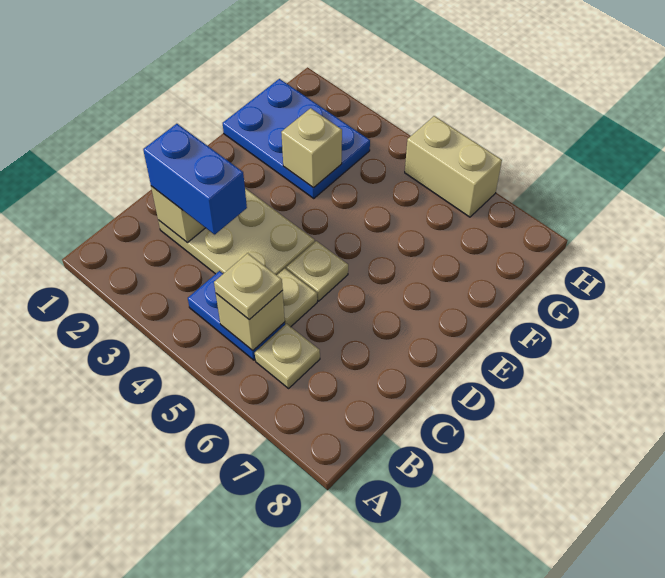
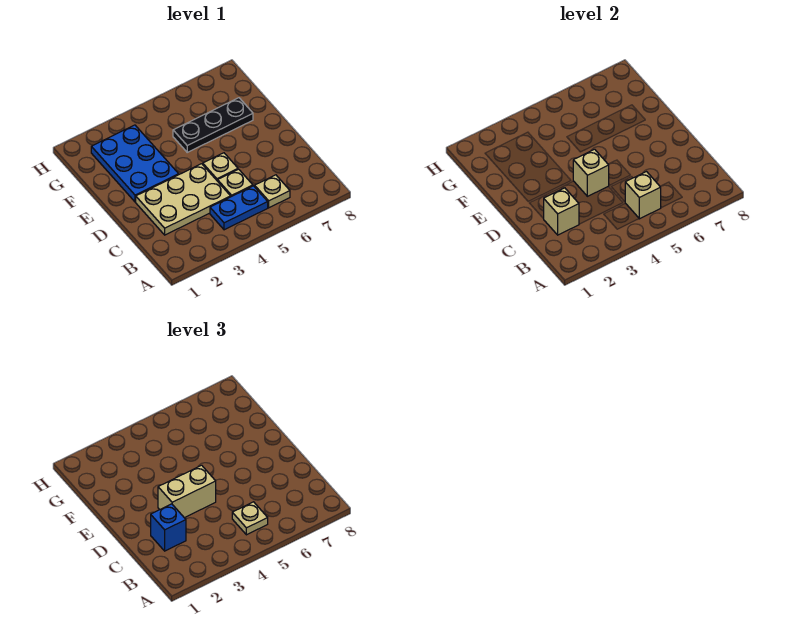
blue 1x2 brick [143,124,247,234] -> blue 1x1 brick [151,504,186,551]
blue 2x3 plate [223,79,370,198] -> blue 2x3 plate turned to [91,125,179,202]
tan 1x1 brick [281,108,342,188] -> tan 1x1 brick moved to [573,149,609,196]
none -> black 1x3 plate [173,98,253,152]
tan 1x2 brick [405,116,502,217] -> tan 1x2 brick moved to [158,465,216,518]

